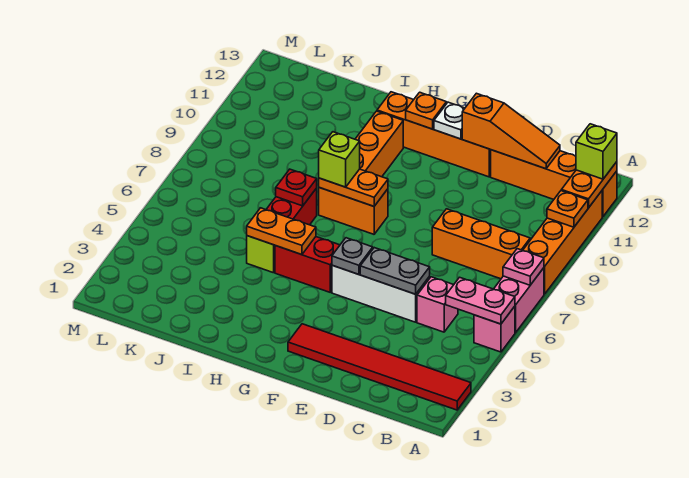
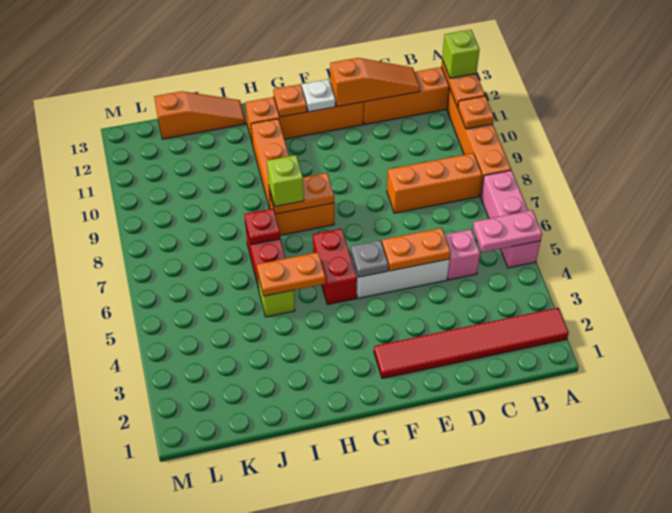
pink 1x1 plate [503,249,544,285] -> none
grey 1x2 plate [360,248,430,294] -> orange 1x2 plate [382,228,451,271]
red 1x2 brick [275,237,340,292] -> red 1x2 brick turned to [313,229,357,305]
none -> orange 1x3 slope [154,91,246,139]

